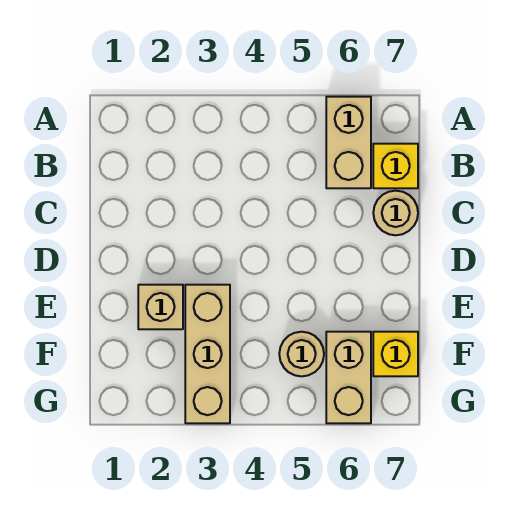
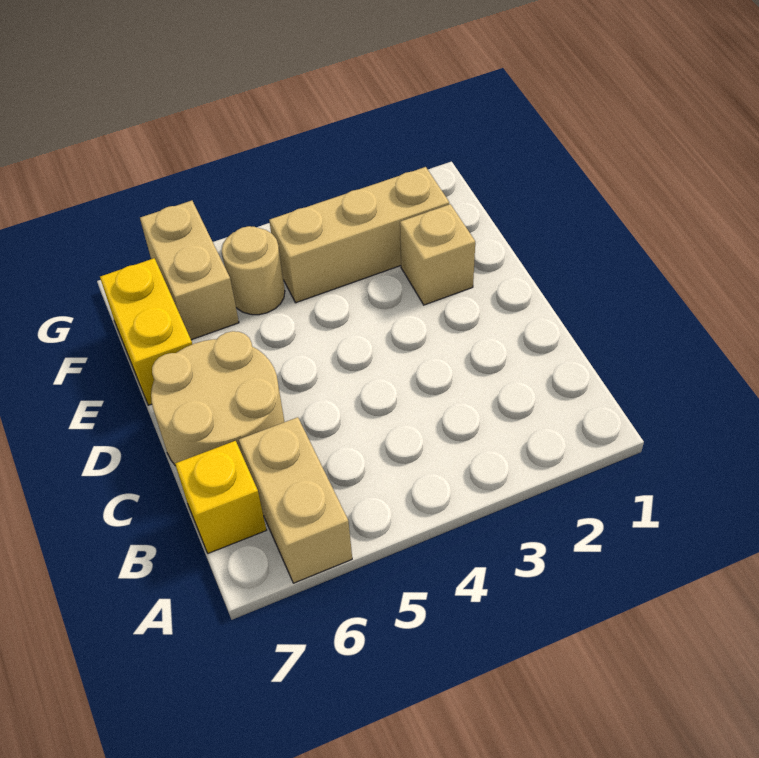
tan 1x1 round brick [373,191,418,235] -> tan 2x2 round brick [151,331,284,466]
tan 1x3 brick [185,285,230,423] -> tan 1x3 brick turned to [269,167,449,303]
yellow 1x1 brick [373,332,418,376] -> yellow 1x2 brick [100,258,192,405]

